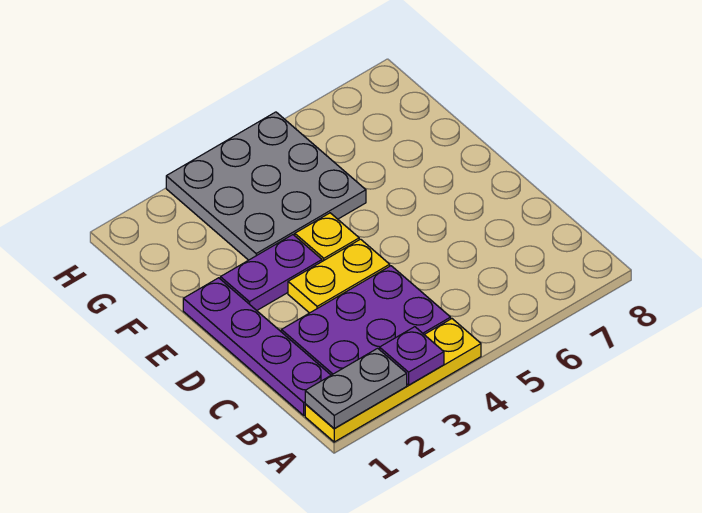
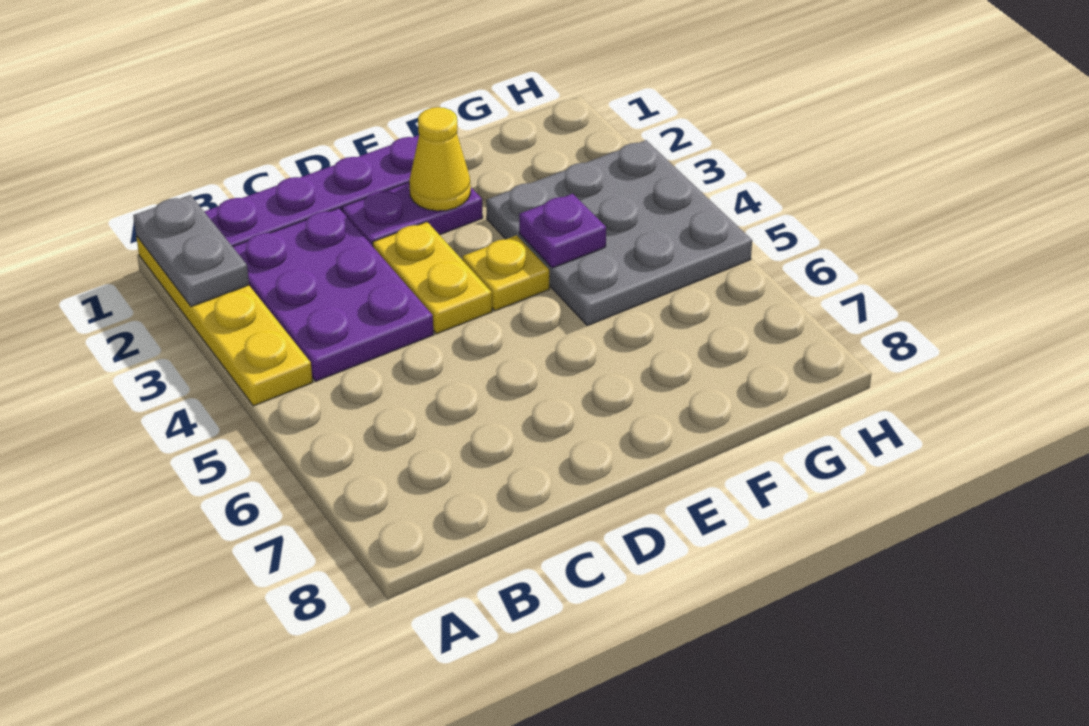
purple 1x1 plate [380,327,444,385] -> purple 1x1 plate moved to [519,194,606,268]
purple 1x2 plate [221,235,322,310] -> purple 1x2 plate turned to [342,183,483,246]
none -> yellow 1x1 cone [409,107,471,211]

